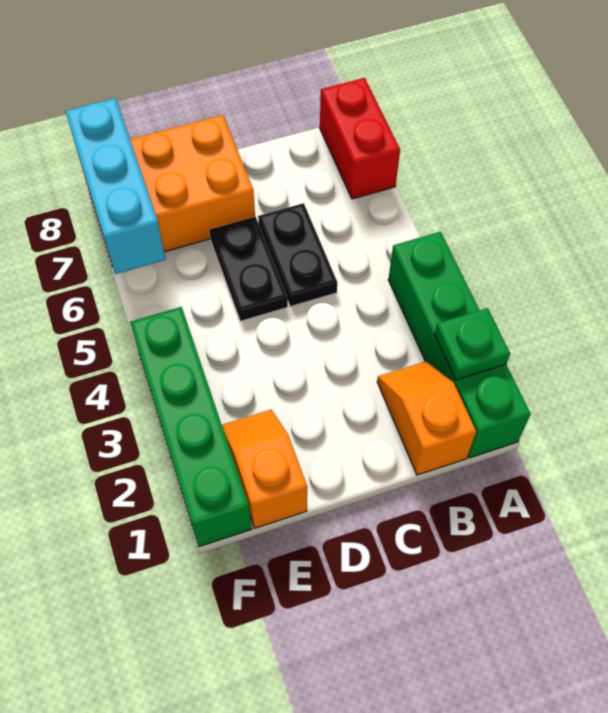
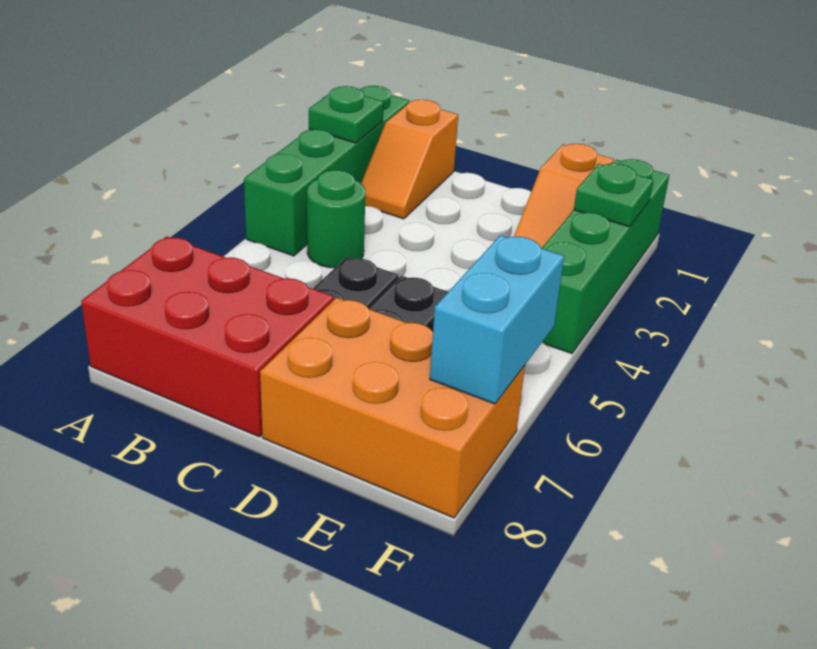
red 1x2 brick [320,78,400,199] -> red 2x3 brick [81,236,334,437]
none -> green 1x1 round brick [307,170,365,268]
none -> green 1x1 plate [574,163,654,227]
cyan 1x3 brick [66,98,166,274] -> cyan 1x2 brick [430,235,564,404]

